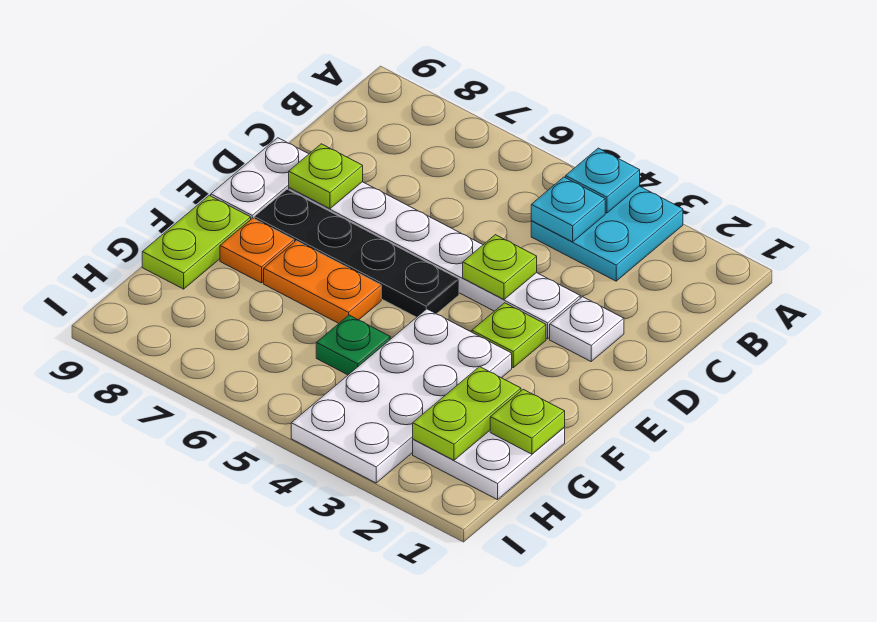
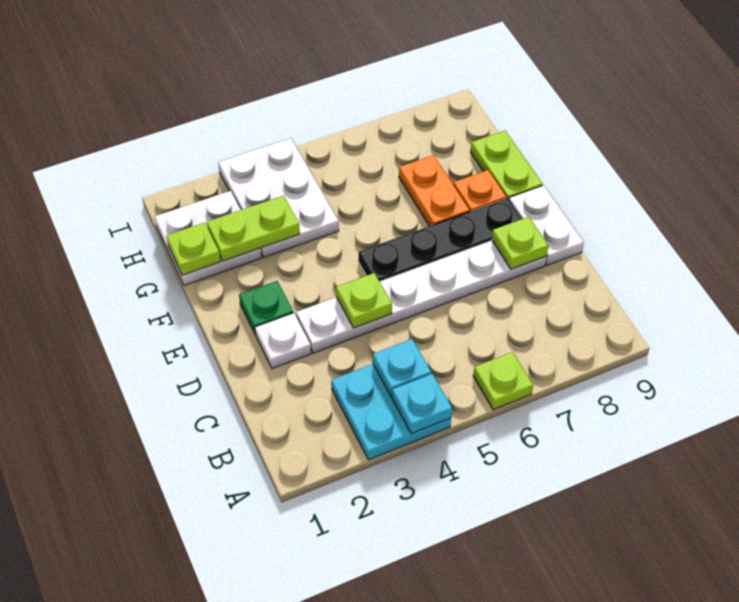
lime 1x1 plate [472,303,546,368] -> lime 1x1 plate moved to [473,352,533,410]
white 2x4 plate [291,309,512,483] -> white 2x3 plate [218,138,339,257]
orange 1x2 plate [264,241,381,324] -> orange 1x2 plate turned to [399,155,470,226]
lime 1x2 plate [413,367,521,460] -> lime 1x2 plate turned to [207,196,300,261]
green 1x1 plate [316,315,390,375] -> green 1x1 plate moved to [239,281,293,335]

